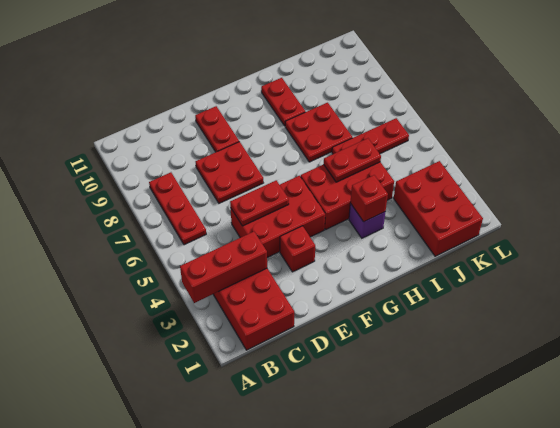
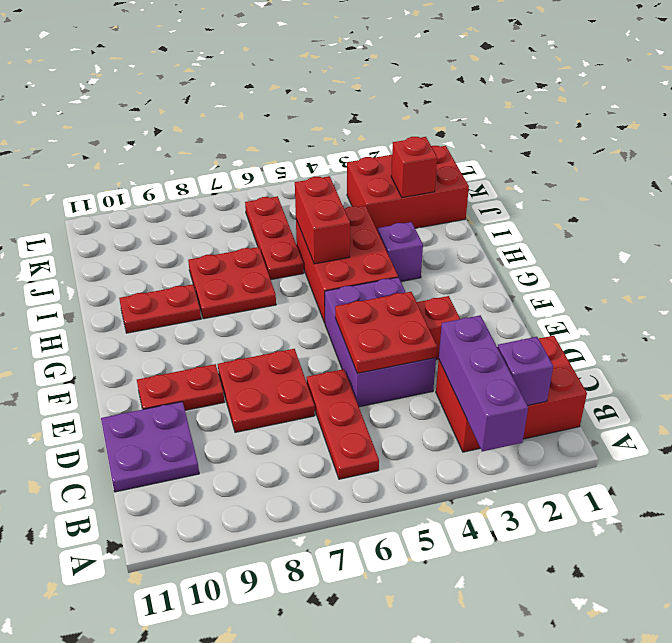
red 1x3 brick [180,232,267,303] -> purple 1x3 brick [439,315,528,452]
none -> purple 1x1 brick [497,337,553,405]
red 1x3 plate [149,172,206,245] -> red 1x3 plate turned to [307,369,379,479]
none -> purple 2x2 plate [101,402,199,492]
red 2x3 brick [231,176,325,257] -> purple 2x3 brick [325,277,436,407]
red 1x2 plate [230,180,289,226] -> red 2x2 plate [335,292,437,373]
red 1x1 brick [350,175,388,222] -> red 1x1 brick moved to [391,137,437,198]
red 1x2 plate [324,138,381,182] -> red 1x2 brick [295,176,350,264]

